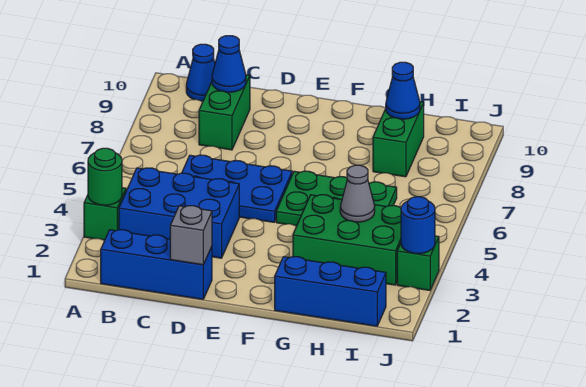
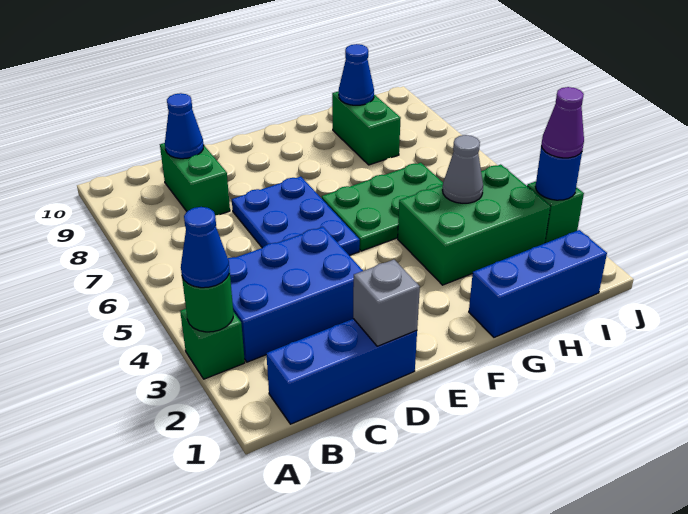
blue 1x1 cone [186,44,215,101] -> blue 1x1 cone moved to [181,207,229,288]
blue 2x3 plate [182,155,292,222] -> blue 2x3 plate turned to [232,177,360,255]
none -> purple 1x1 cone [541,87,584,158]

